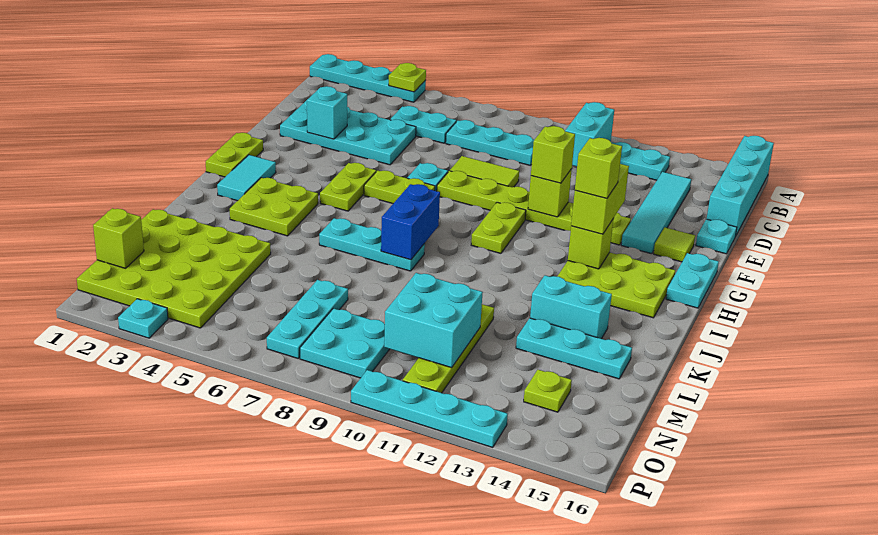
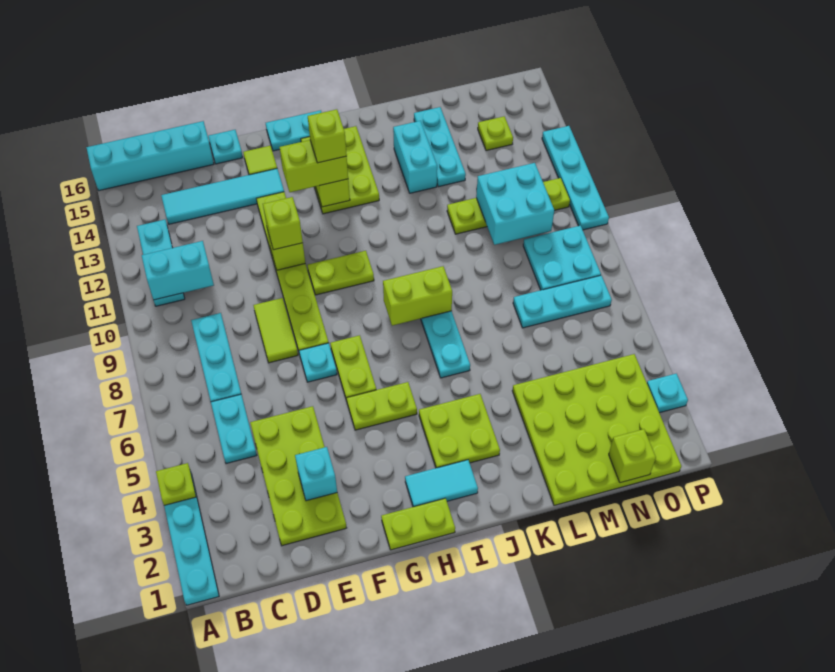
cyan 2x4 plate [280,100,416,165] -> lime 2x4 plate [250,406,346,546]
blue 1x2 brick [381,184,440,260] -> lime 1x2 brick [383,266,452,326]

